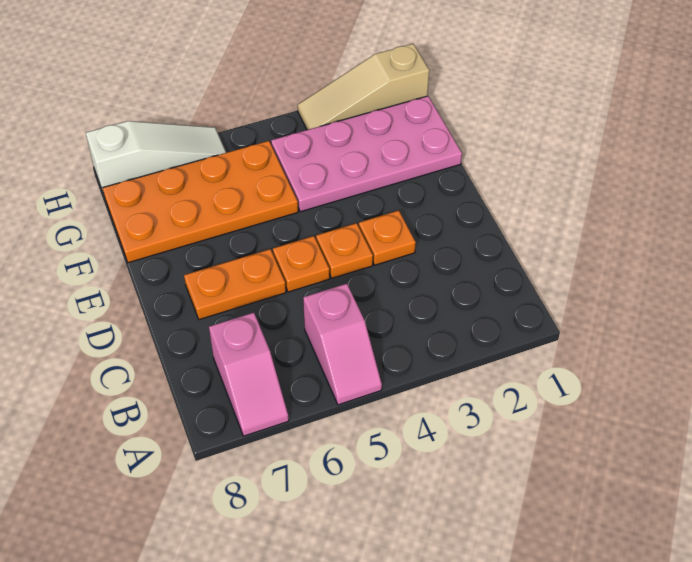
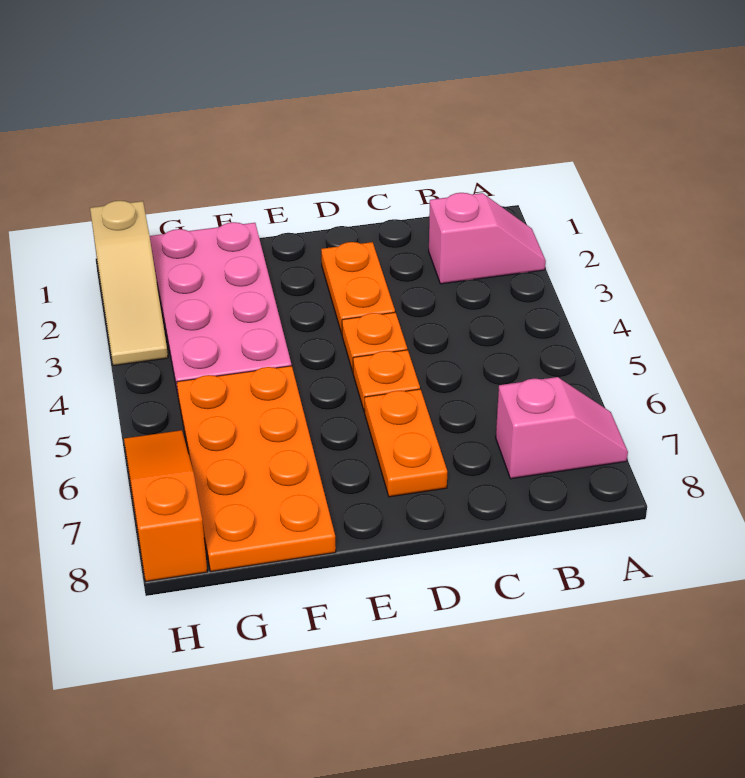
pink 1x2 slope [303,284,382,405] -> pink 1x2 slope moved to [429,193,546,284]
orange 1x1 plate [359,210,416,265] -> orange 1x2 plate [321,242,395,334]
white 1x3 slope [86,121,226,194] -> orange 1x3 slope [124,430,207,581]

